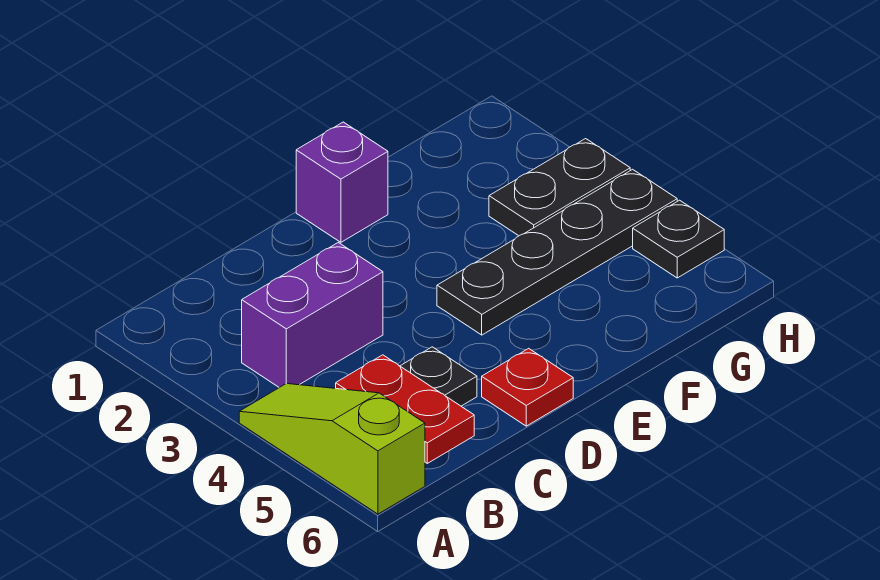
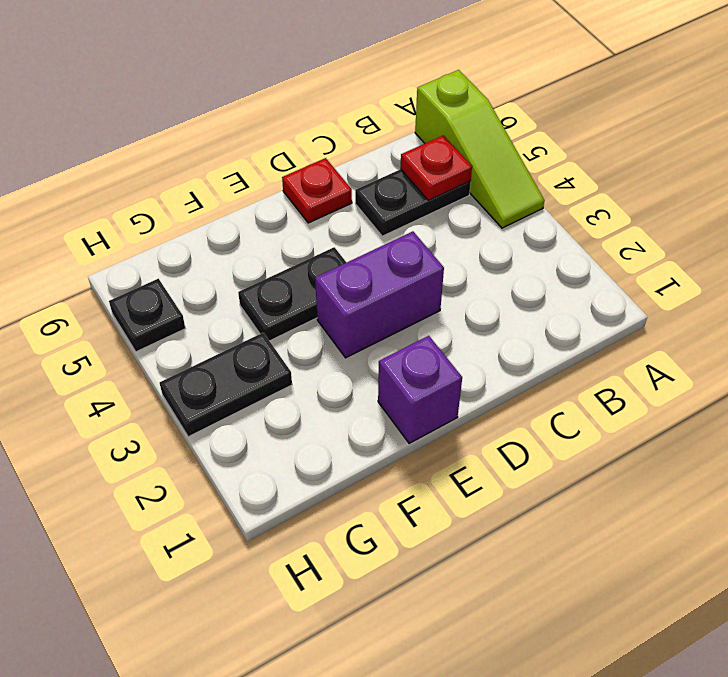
purple 1x2 brick [242,243,383,388] -> purple 1x2 brick moved to [315,231,444,358]
red 1x2 plate [336,355,474,463] -> red 1x1 plate [400,135,472,200]
black 1x4 plate [437,169,677,335] -> black 1x2 plate [238,247,346,341]

